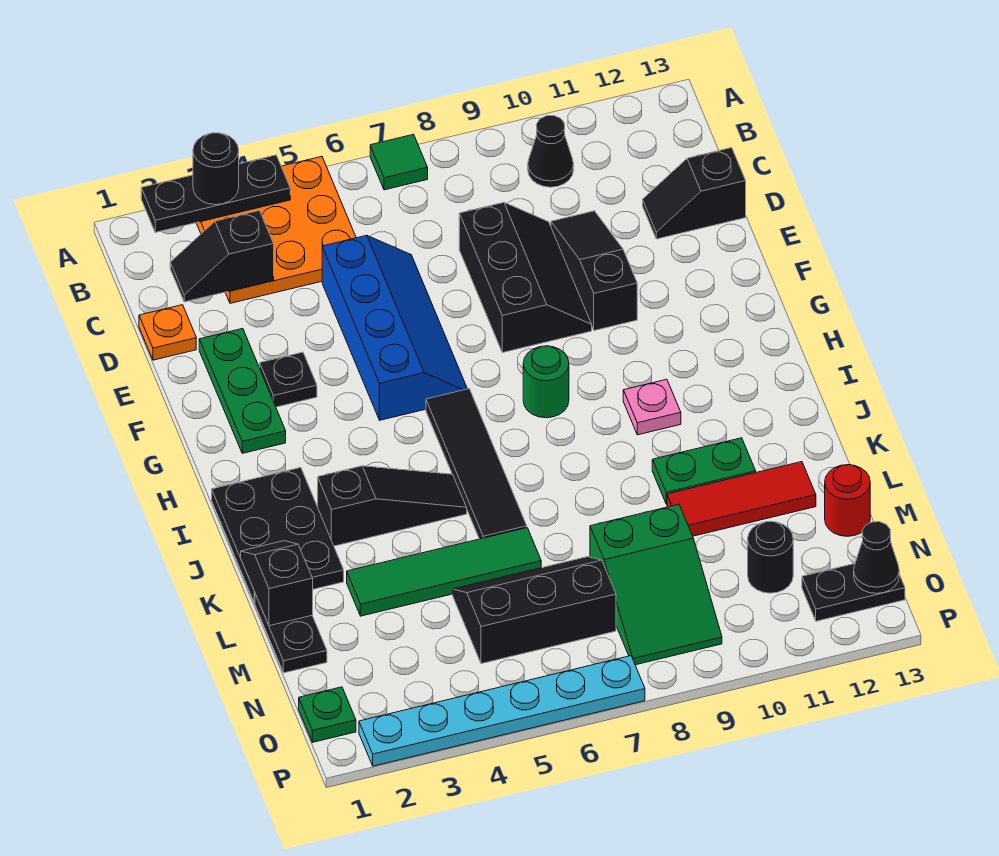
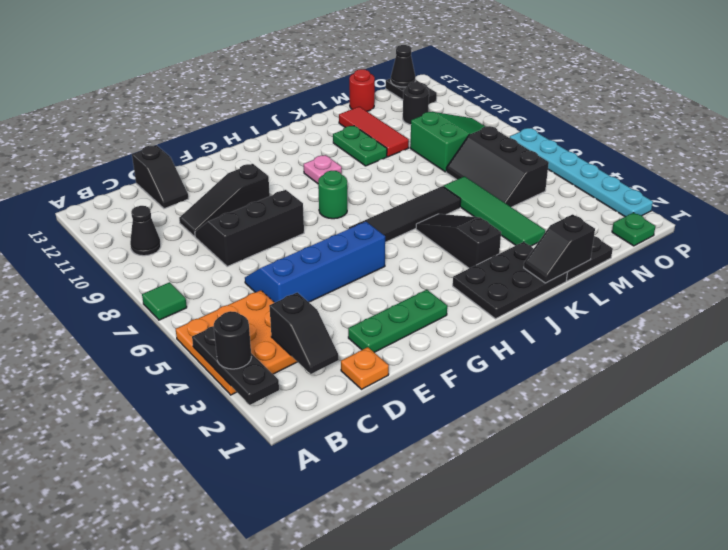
black 1x1 plate [260,352,317,407] -> none

